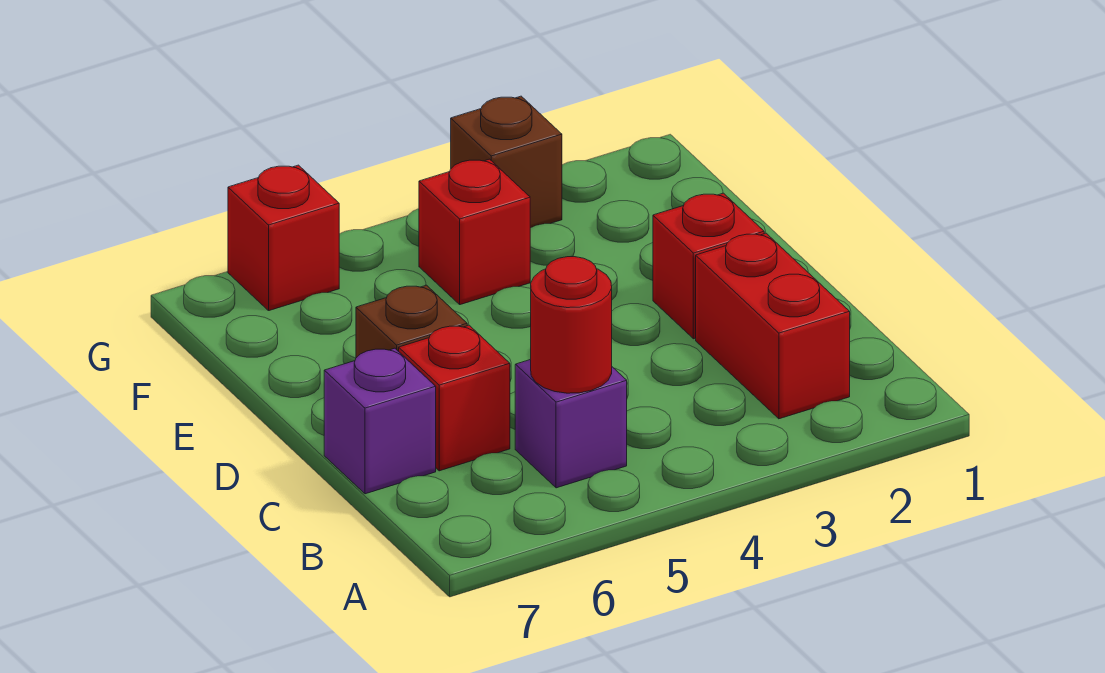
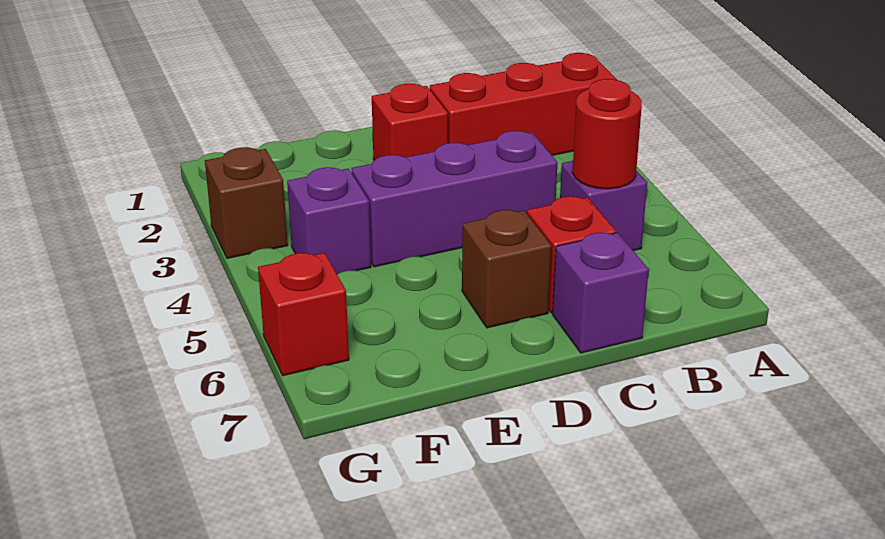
red 1x2 brick [696,233,850,419] -> red 1x3 brick [430,53,617,155]
none -> purple 1x3 brick [351,131,558,267]
red 1x1 brick [419,159,530,305] -> purple 1x1 brick [287,167,371,274]

